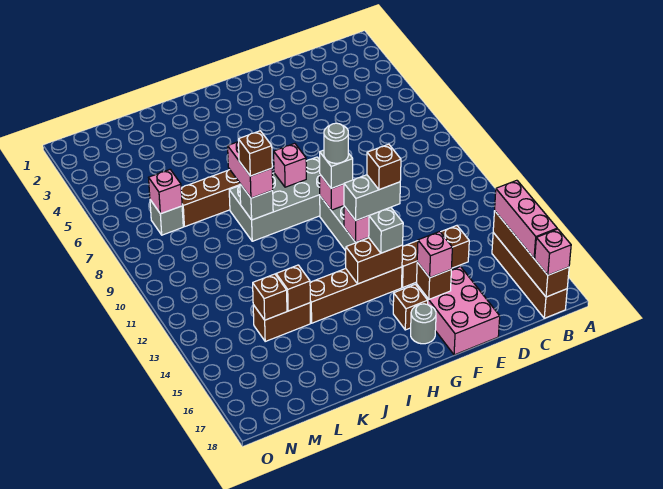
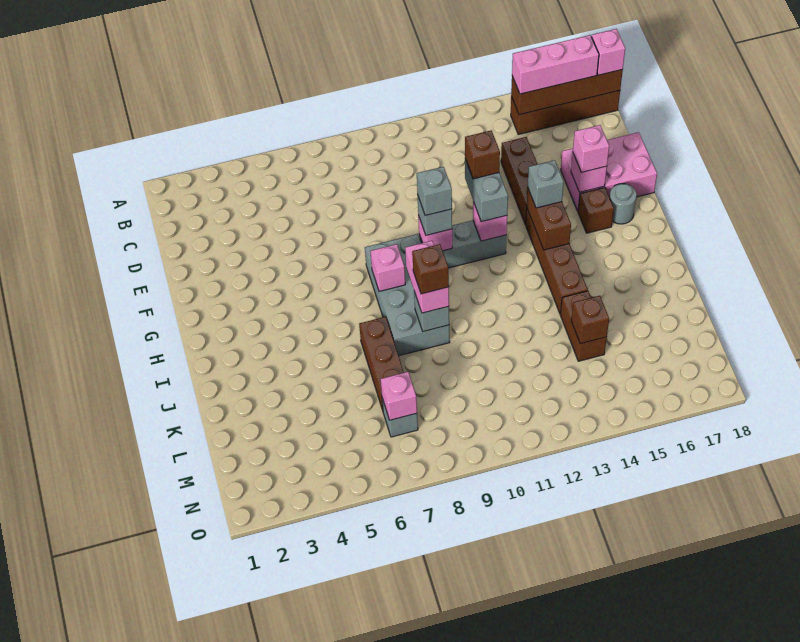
brown 1x1 brick [417,263,451,299] -> pink 1x1 brick [571,154,607,192]
grey 1x1 round brick [324,123,348,163] -> grey 1x1 brick [417,167,452,216]
pink 1x2 brick [228,142,273,198] -> pink 1x2 brick turned to [405,241,449,313]
brown 1x1 brick [276,265,310,311] -> none

